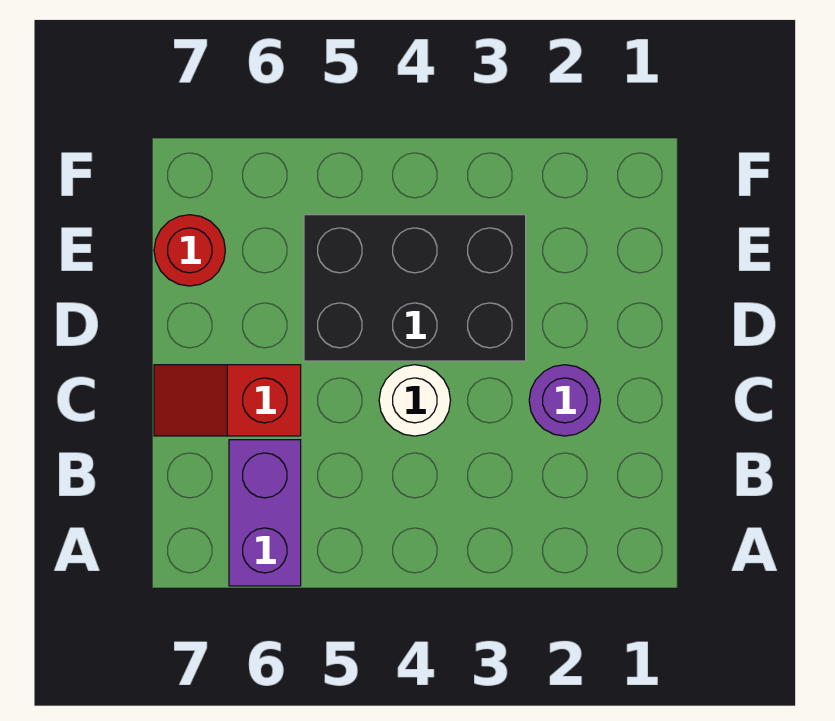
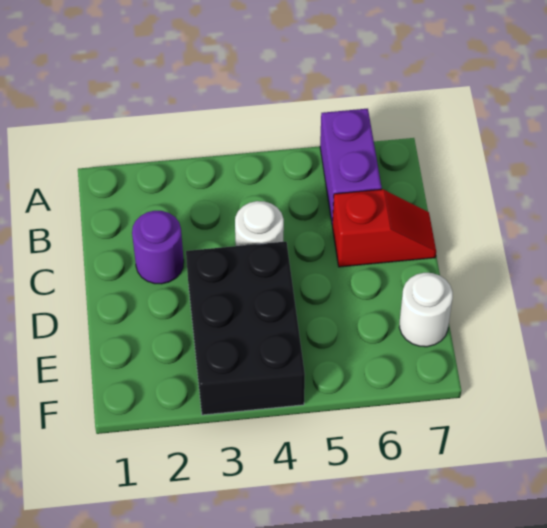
black 2x3 brick [304,215,526,361] -> black 2x3 brick turned to [186,241,305,415]
red 1x1 round brick [154,215,225,286] -> white 1x1 round brick [399,273,453,347]

